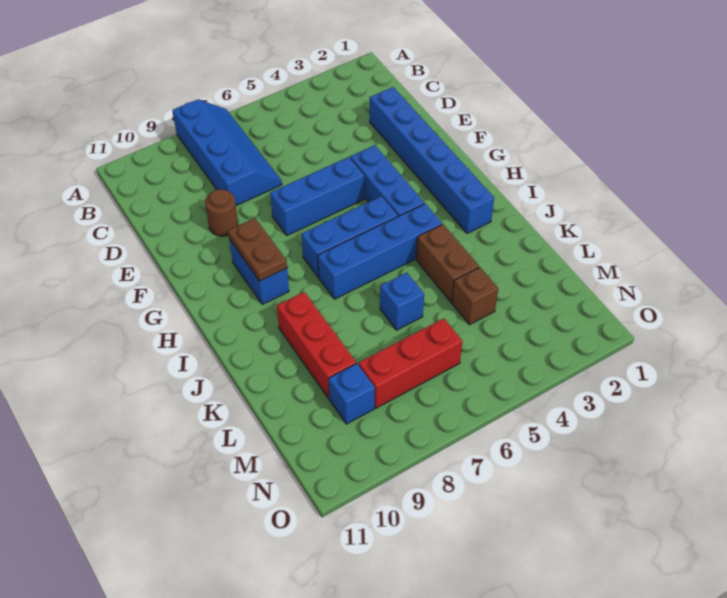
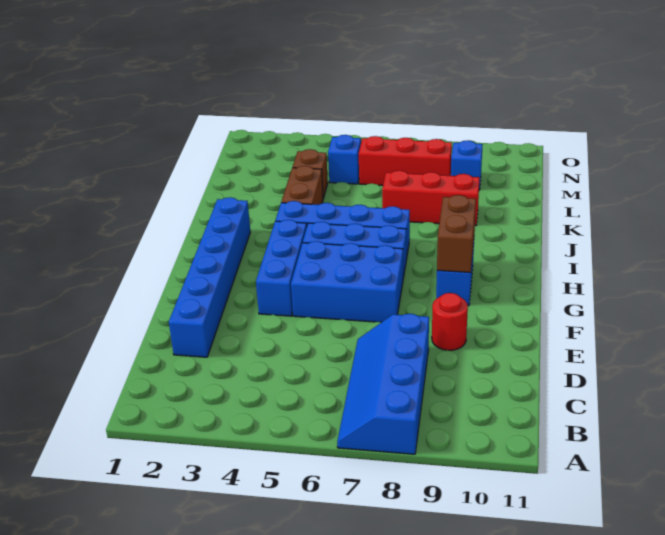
brown 1x1 round brick [205,189,238,236] -> red 1x1 round brick [432,293,468,350]
blue 1x3 brick [270,157,364,235] -> blue 2x3 brick [291,241,403,322]
brown 1x2 plate [228,218,287,281] -> brown 1x2 brick [437,195,476,273]
red 1x3 brick [277,292,356,398] -> red 1x3 brick turned to [382,171,479,226]
blue 1x1 brick [380,273,424,330] -> blue 1x1 brick moved to [328,135,361,184]

